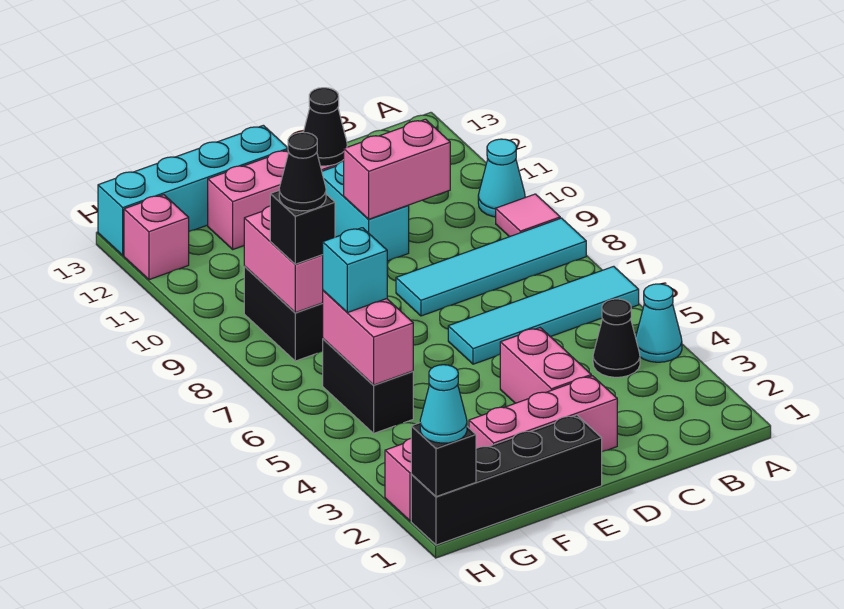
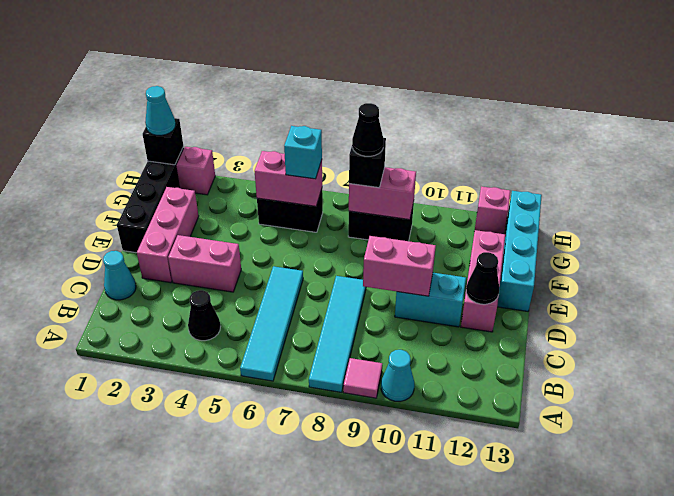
cyan 1x1 cone [636,284,682,362] -> cyan 1x1 cone moved to [103,251,136,300]
pink 1x2 brick [344,119,450,219] -> pink 1x2 brick turned to [363,236,436,296]

